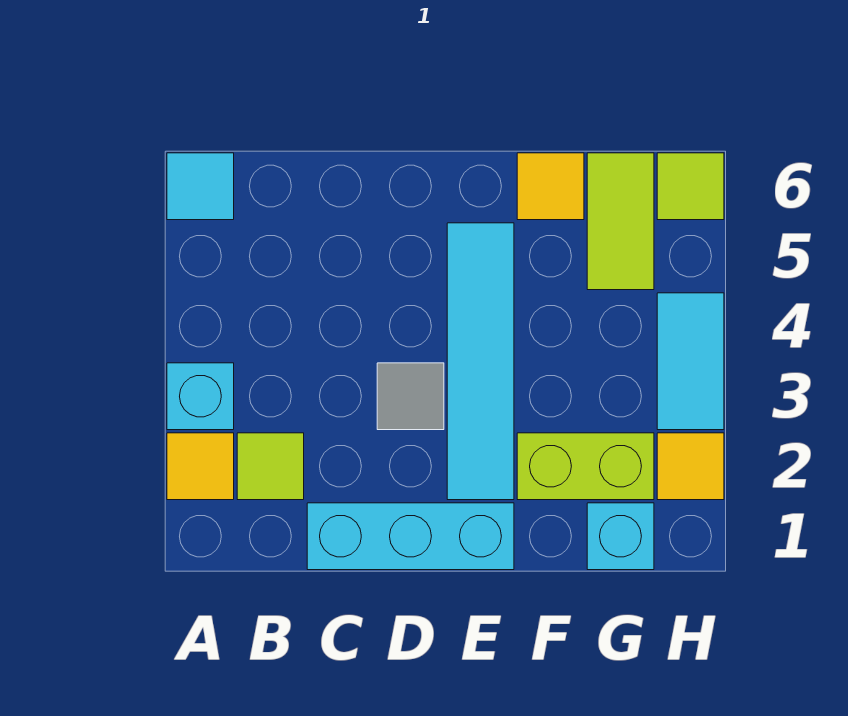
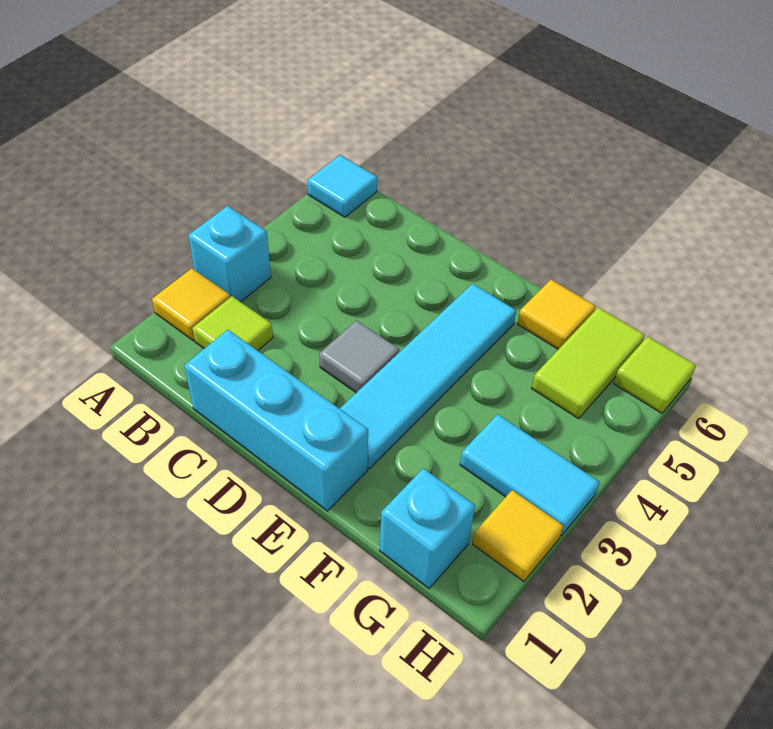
lime 1x2 brick [517,433,654,500] -> none
cyan 1x2 tile [657,293,724,430] -> cyan 1x2 tile turned to [460,414,600,536]

